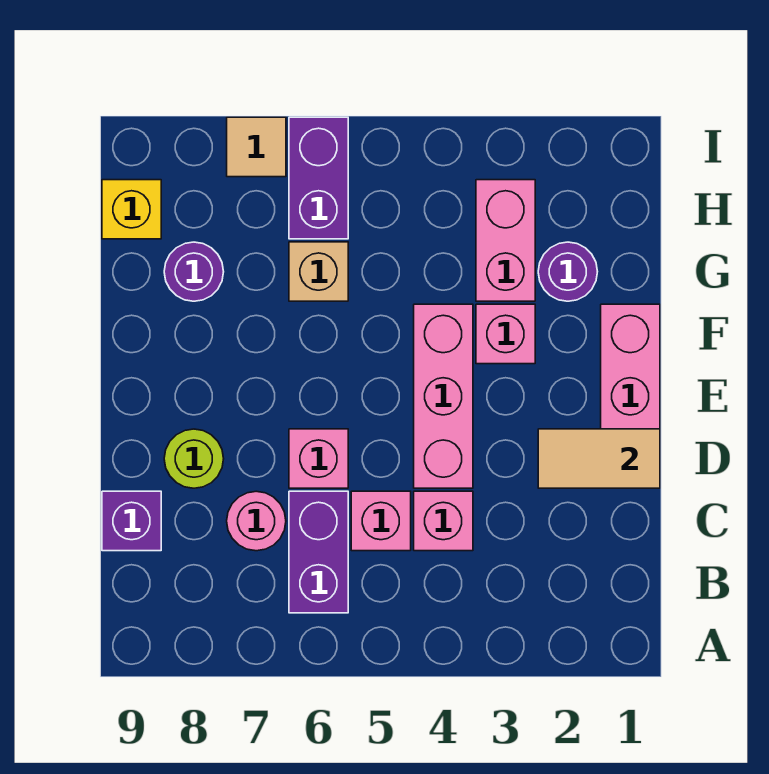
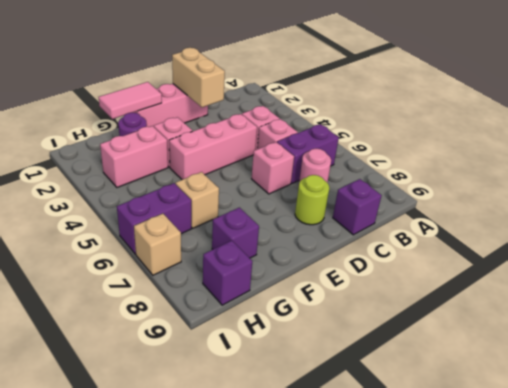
tan 1x2 tile [538,429,660,488] -> tan 1x2 brick [172,48,225,107]
none -> pink 1x2 tile [99,82,162,119]
purple 1x1 round brick [164,242,224,301] -> purple 1x1 brick [212,208,259,258]
yellow 1x1 brick [102,180,161,239] -> purple 1x1 brick [203,241,252,305]
tan 1x1 tile [227,117,286,177] -> tan 1x1 brick [134,214,181,275]

